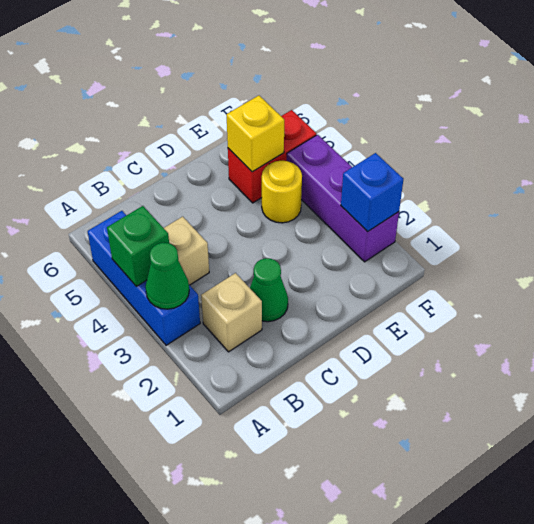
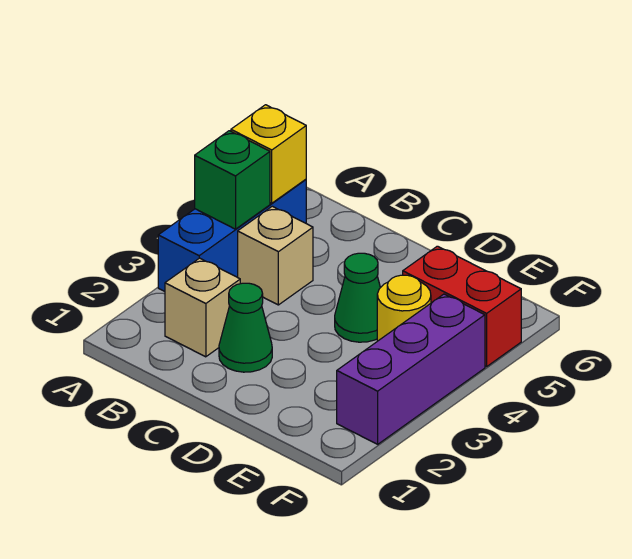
green 1x1 cone [145,243,189,309] -> green 1x1 cone moved to [335,253,380,342]
yellow 1x1 brick [227,96,284,172] -> yellow 1x1 brick moved to [231,105,306,203]
blue 1x1 brick [341,153,403,232] -> none

